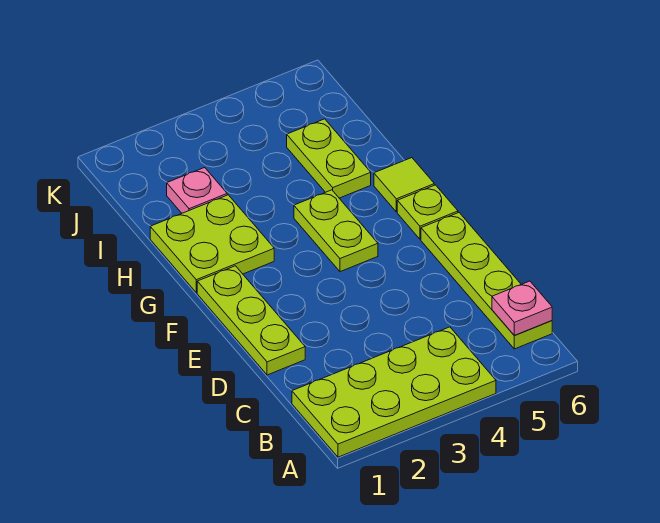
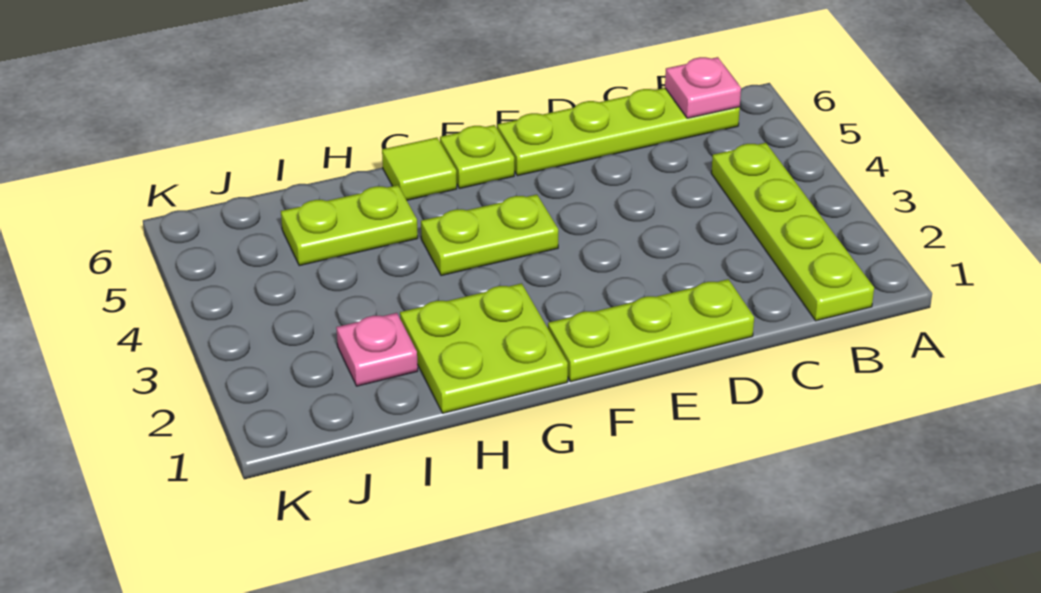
lime 2x4 plate [292,327,496,457] -> lime 1x4 plate [711,143,874,321]

